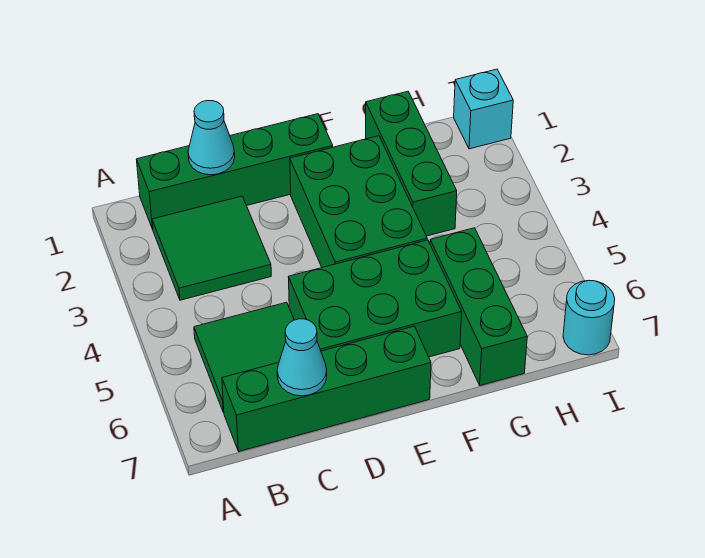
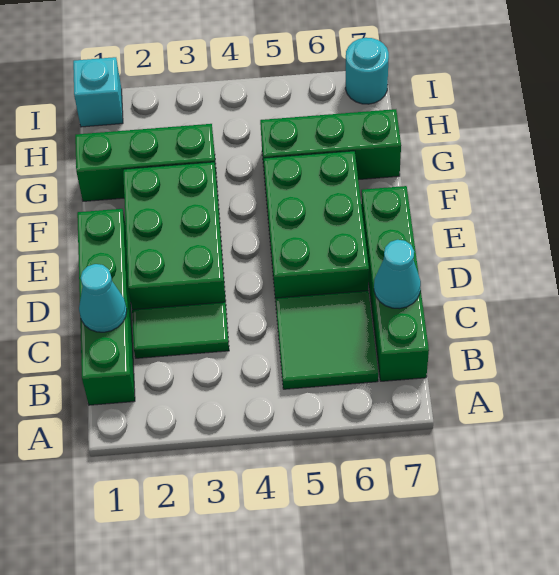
green 2x2 tile [152,196,271,300] -> green 1x2 tile [132,302,229,358]
green 2x3 brick [290,136,427,267] -> green 2x3 brick turned to [123,162,226,310]

